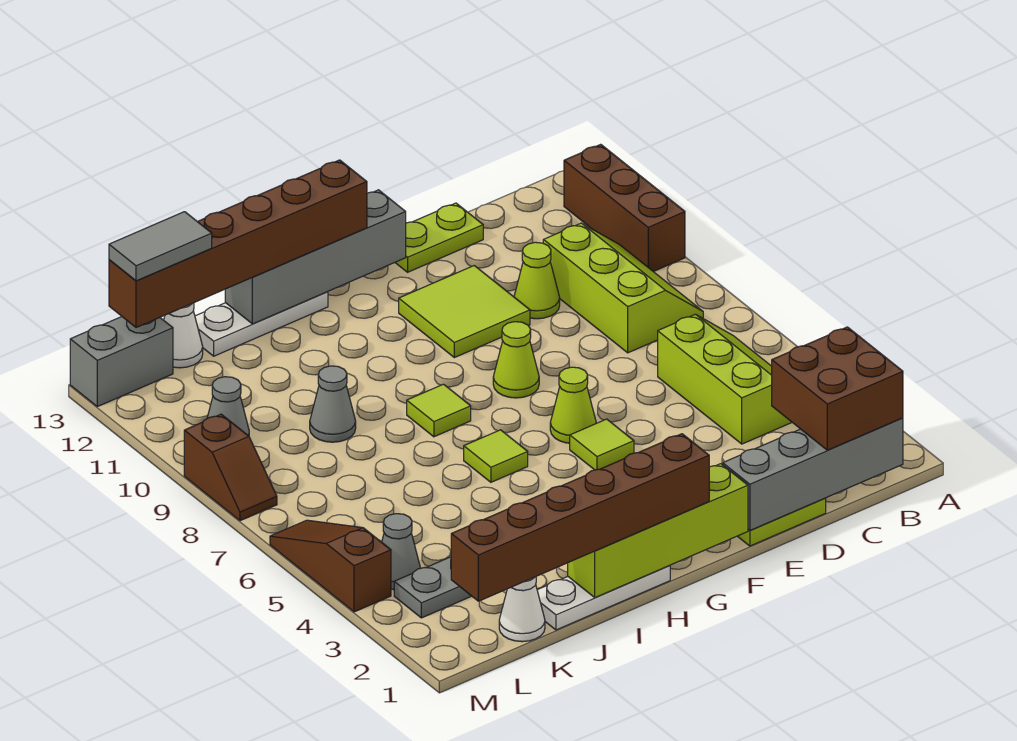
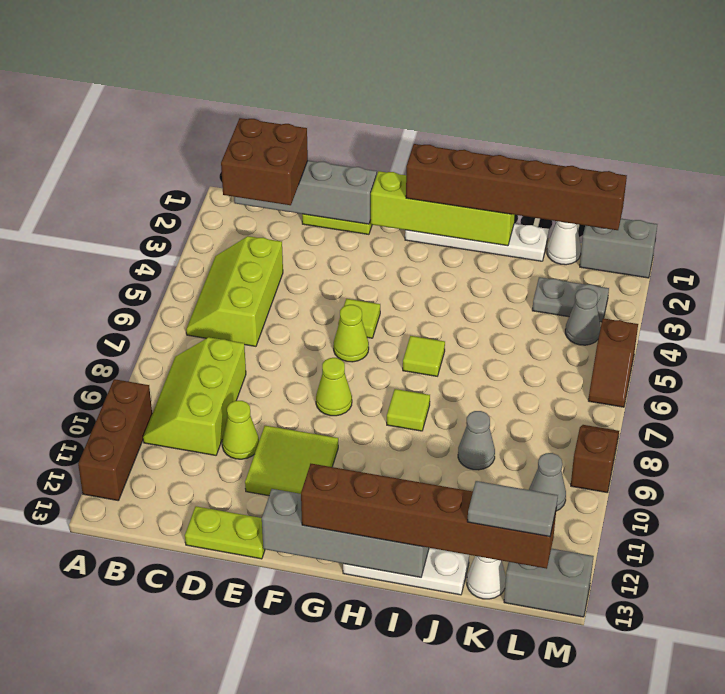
white 1x3 plate [537,565,670,630] -> white 1x4 plate [405,224,549,261]
none -> grey 1x2 brick [580,219,657,278]
brown 1x3 slope [270,520,391,612] -> brown 1x2 slope [588,318,638,407]

